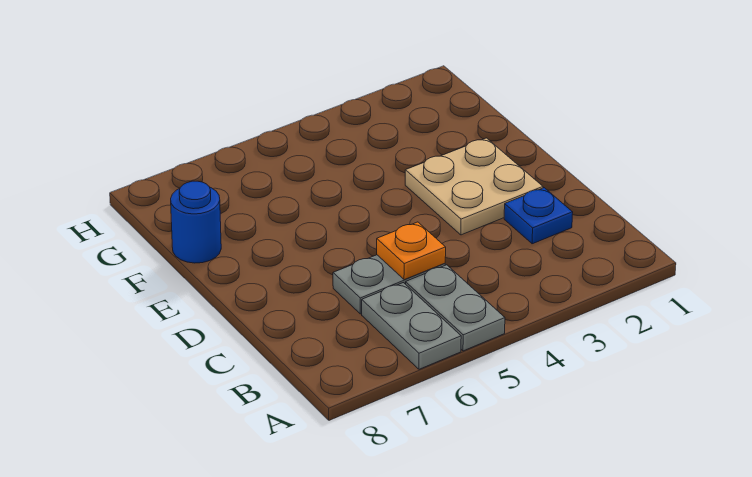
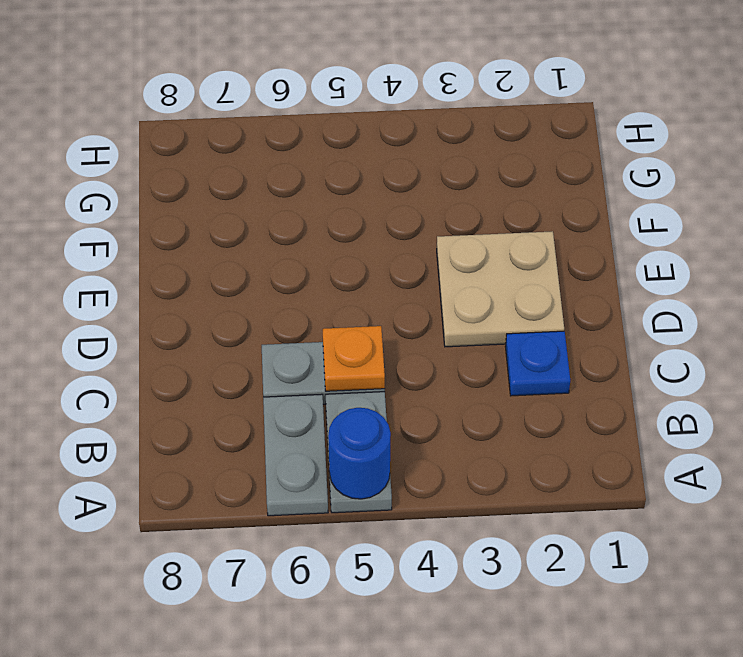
blue 1x1 round brick [171,181,221,263] -> blue 1x1 round brick moved to [328,408,391,499]

